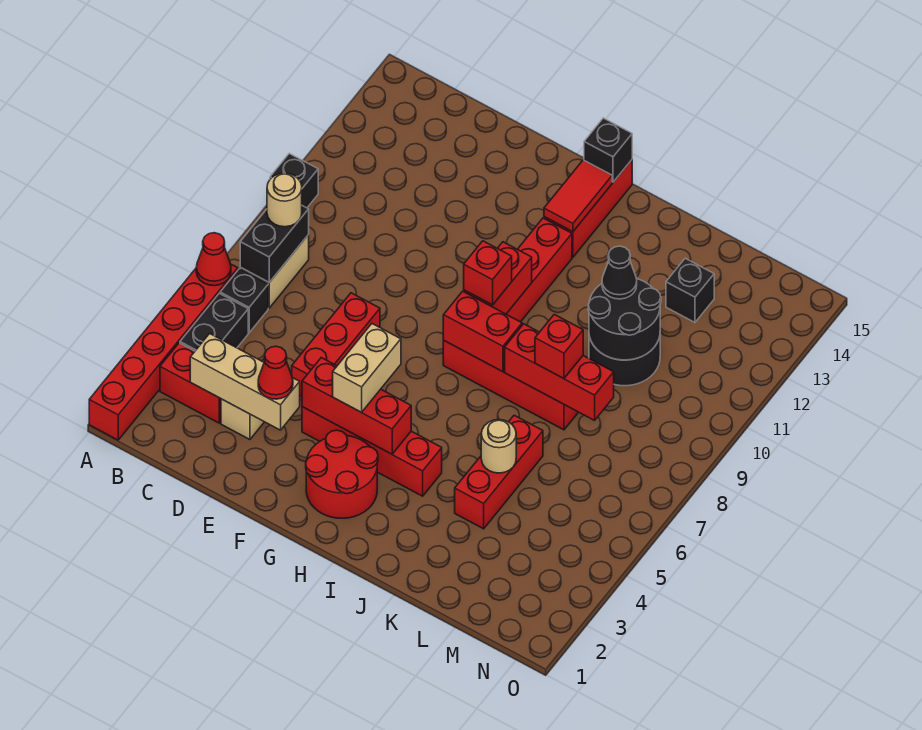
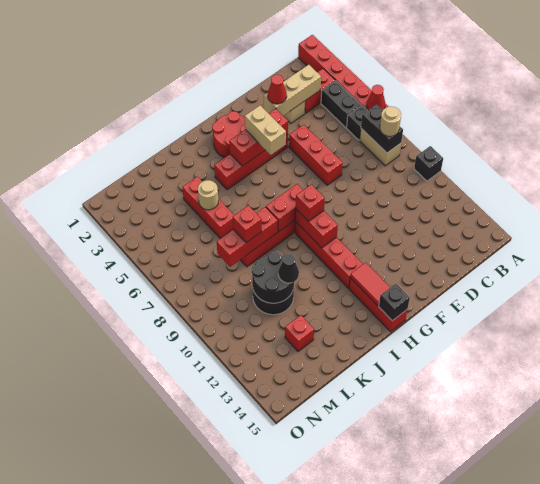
black 1x1 brick [666,258,714,322] -> red 1x1 brick [285,315,314,352]

